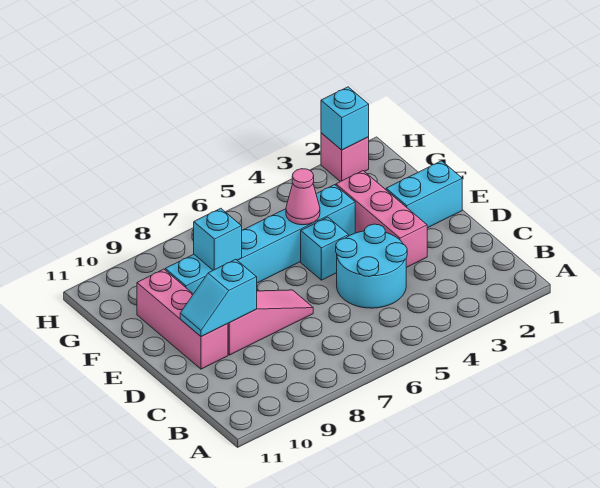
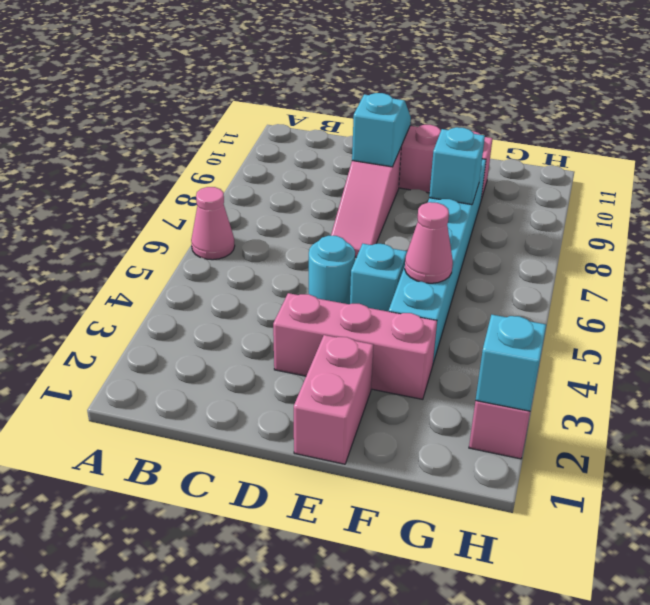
none -> pink 1x1 cone [191,187,235,260]
cyan 2x2 round brick [336,224,407,308] -> cyan 1x1 round brick [309,236,355,304]
cyan 1x2 brick [386,161,462,228] -> pink 1x2 brick [294,335,374,464]

